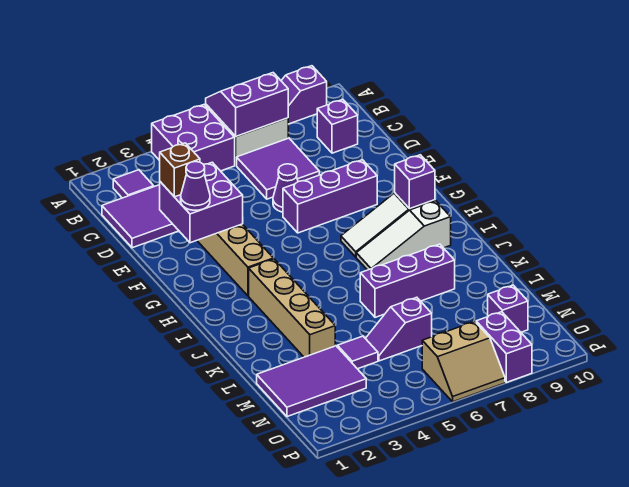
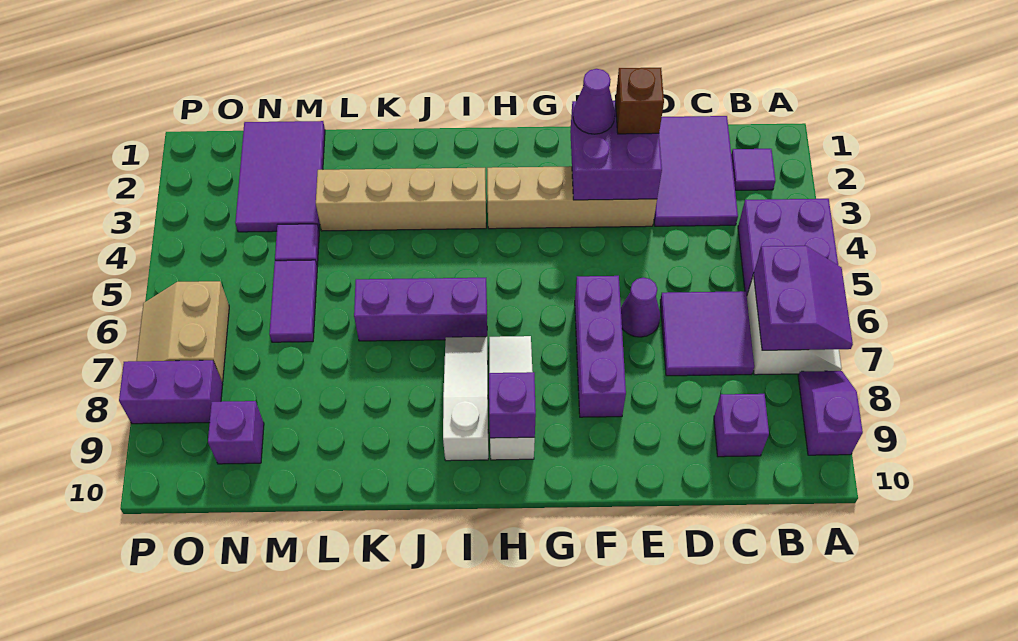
purple 1x3 brick [360,244,455,317] -> purple 1x3 brick turned to [354,278,487,341]
purple 1x2 slope [365,297,432,361] -> purple 1x2 tile [269,260,317,342]

